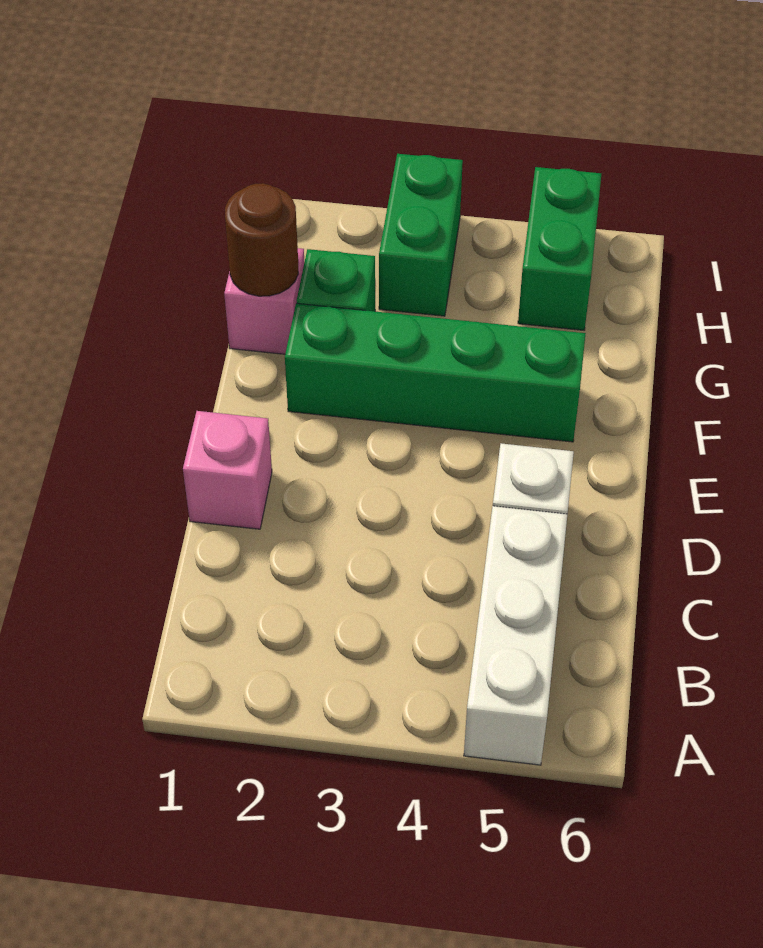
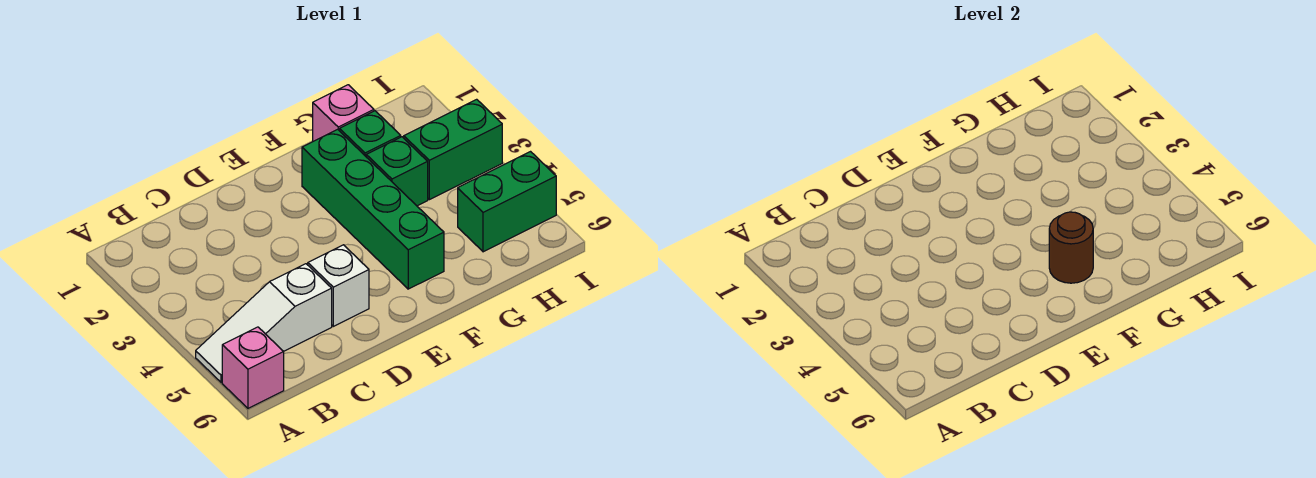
white 1x3 brick [464,506,567,765] -> white 1x3 slope [196,264,332,383]
pink 1x1 brick [183,411,272,529] -> pink 1x1 brick moved to [222,327,284,408]
brown 1x1 round brick [225,183,298,296] -> brown 1x1 round brick moved to [1049,212,1093,283]
none -> green 1x1 brick [366,137,428,206]

